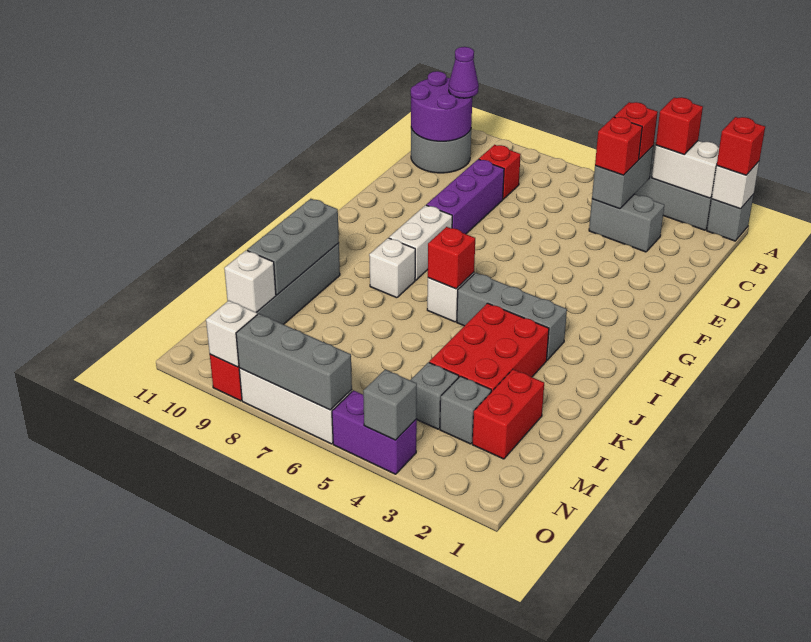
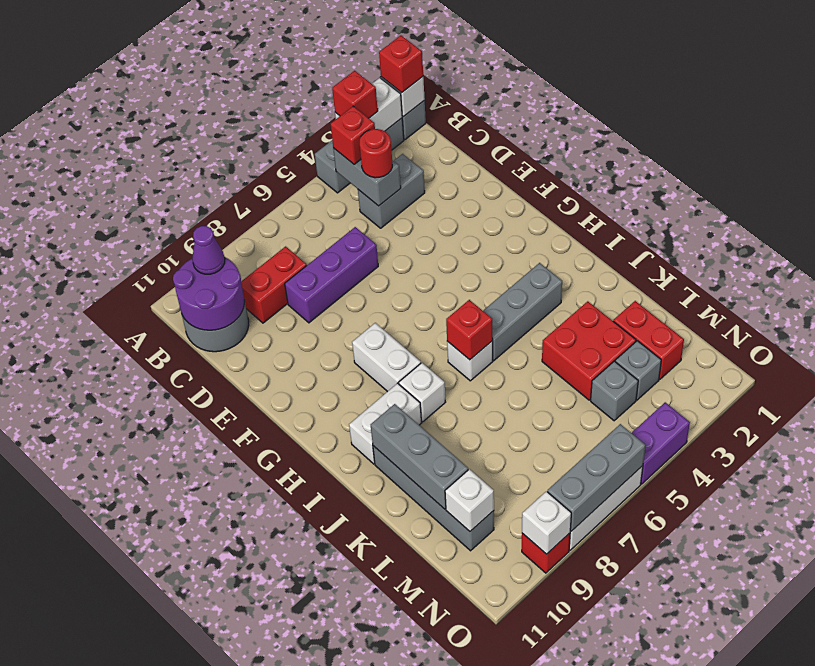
red 1x1 brick [595,117,642,175] -> red 1x1 round brick [360,129,392,178]
red 1x1 brick [479,145,521,199] -> red 1x2 brick [241,246,307,323]
purple 1x3 brick [426,159,504,234] -> purple 1x3 brick turned to [285,227,378,323]
none -> white 1x2 brick [349,383,421,464]
red 2x3 brick [429,303,549,392] -> red 2x2 brick [542,301,636,400]
grey 1x1 brick [363,370,417,440] -> none

